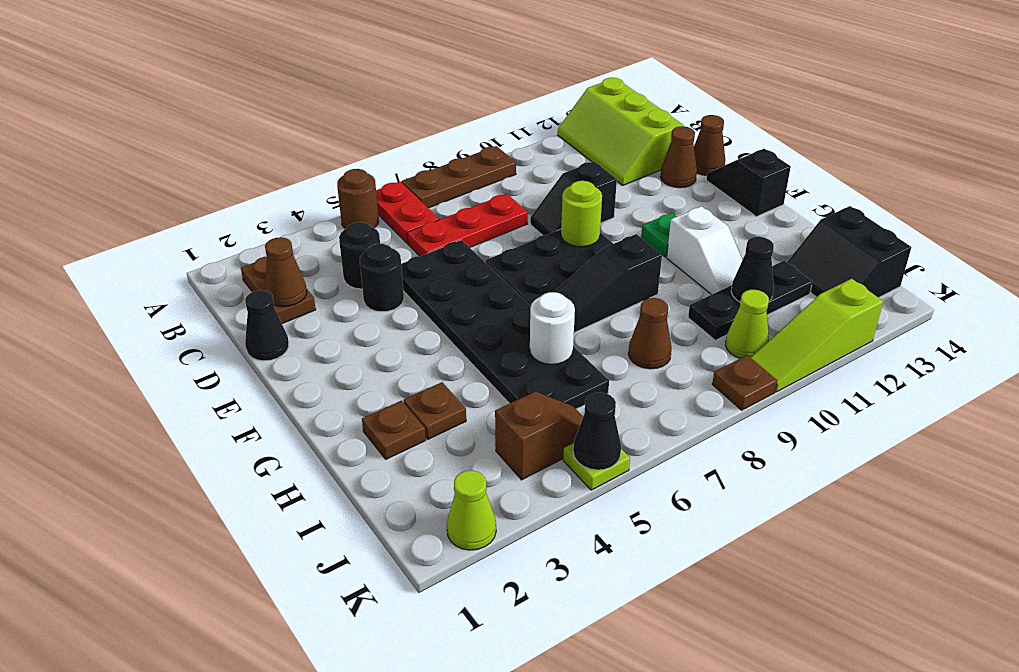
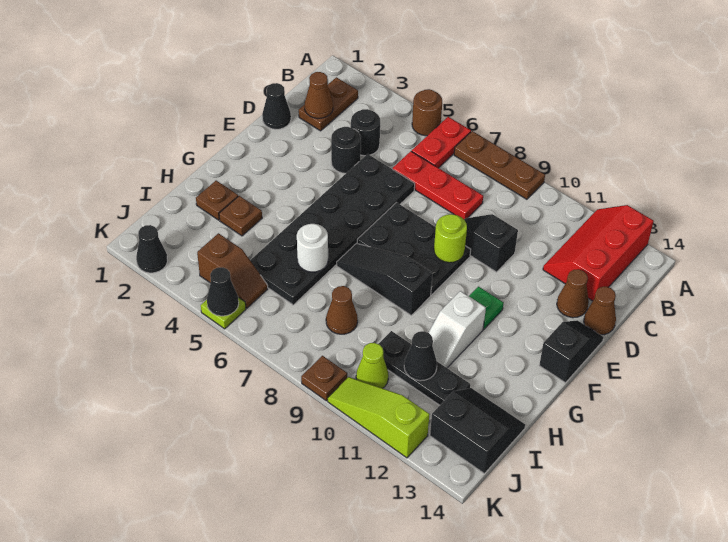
lime 2x3 slope [558,78,684,185] -> red 2x3 slope [543,205,654,301]
black 2x2 slope [787,206,911,298] -> black 2x2 slope turned to [430,388,525,474]
lime 1x1 cone [447,470,496,550] -> black 1x1 cone [136,225,167,273]

